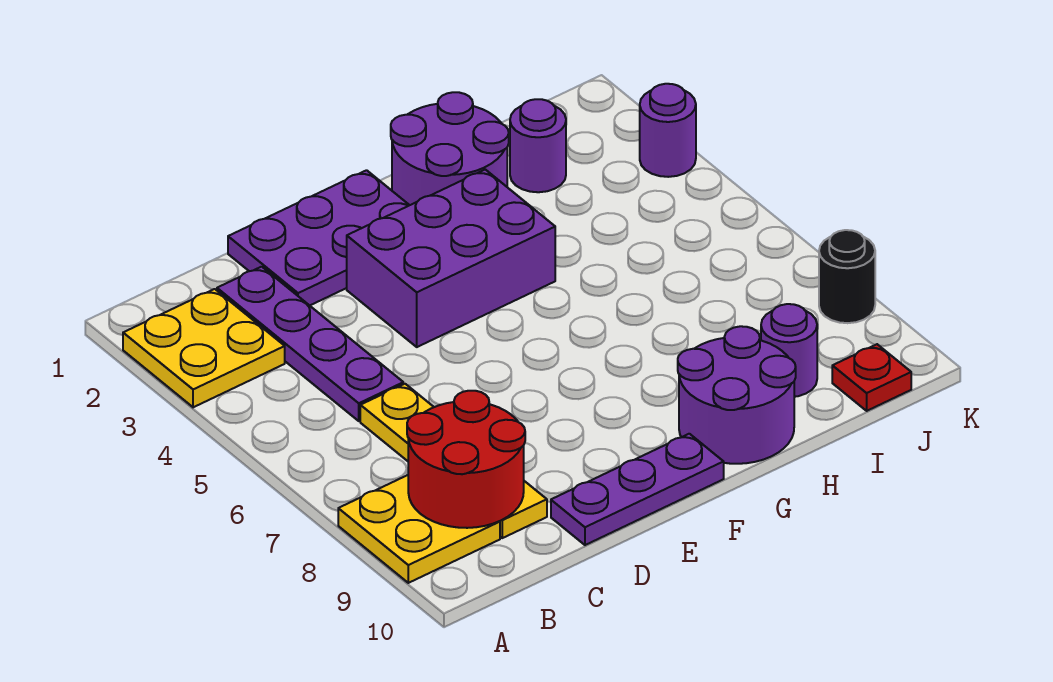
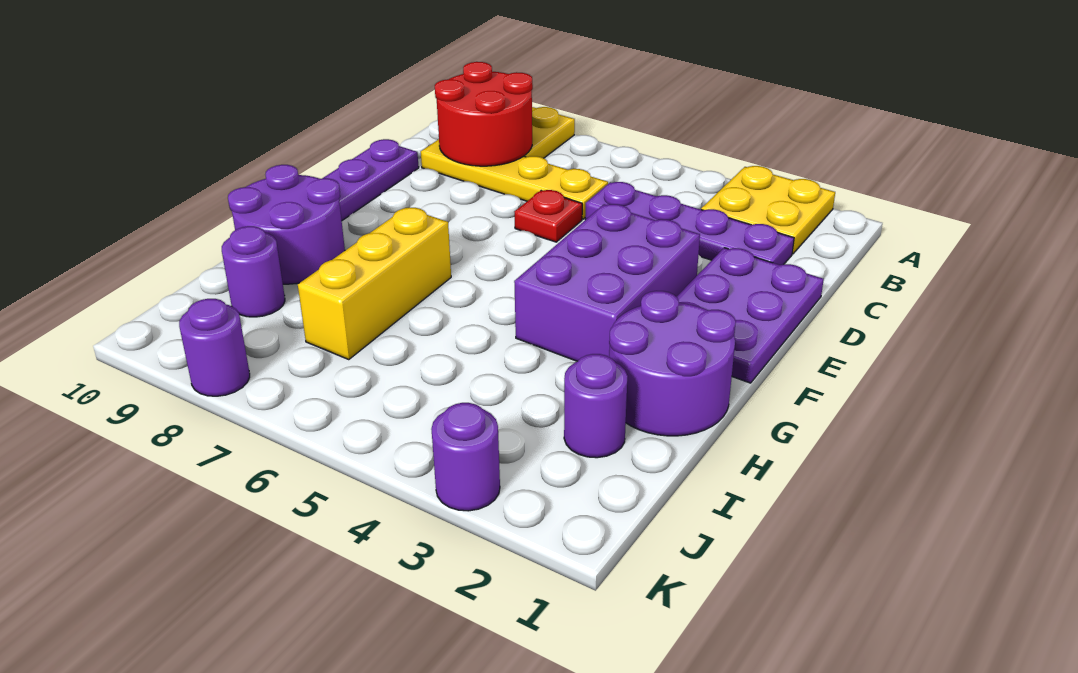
none -> yellow 1x3 brick [298,207,451,360]
red 1x1 plate [832,344,911,411] -> red 1x1 plate moved to [514,190,582,242]
black 1x1 round brick [819,230,875,323] -> purple 1x1 round brick [179,299,250,396]

